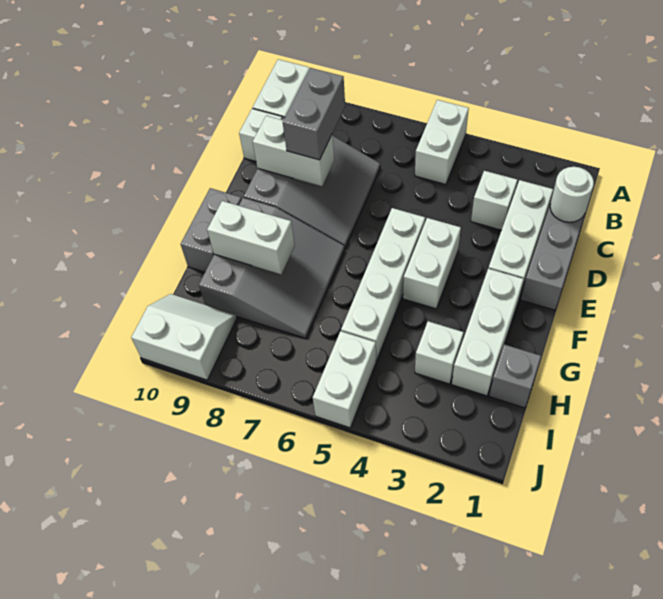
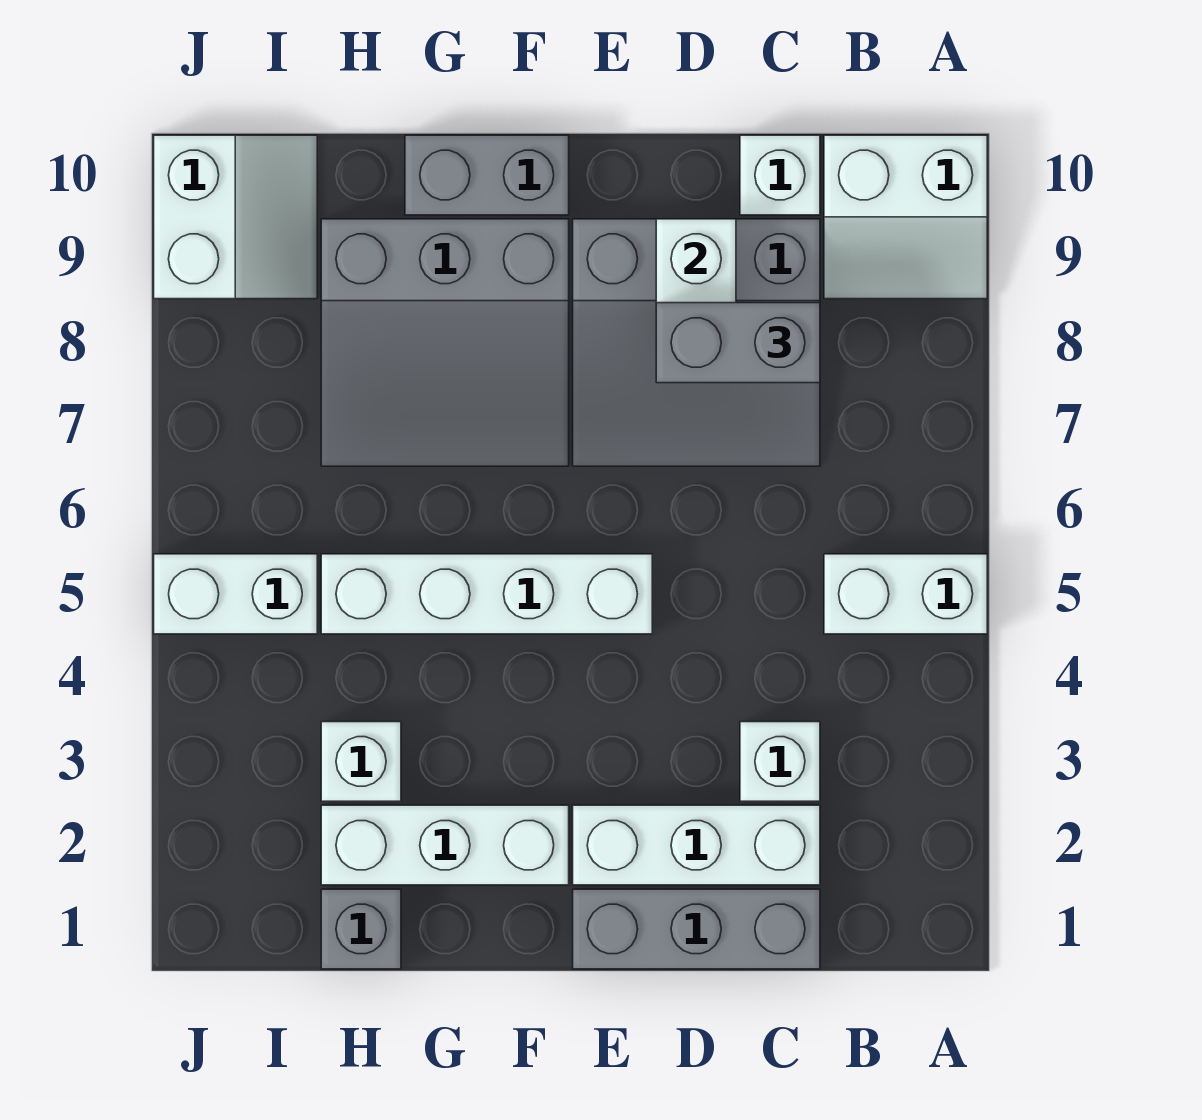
white 1x1 round brick [550,167,594,222] -> none
white 1x2 brick [403,218,461,309] -> none
white 1x2 brick [207,201,295,274] -> none

